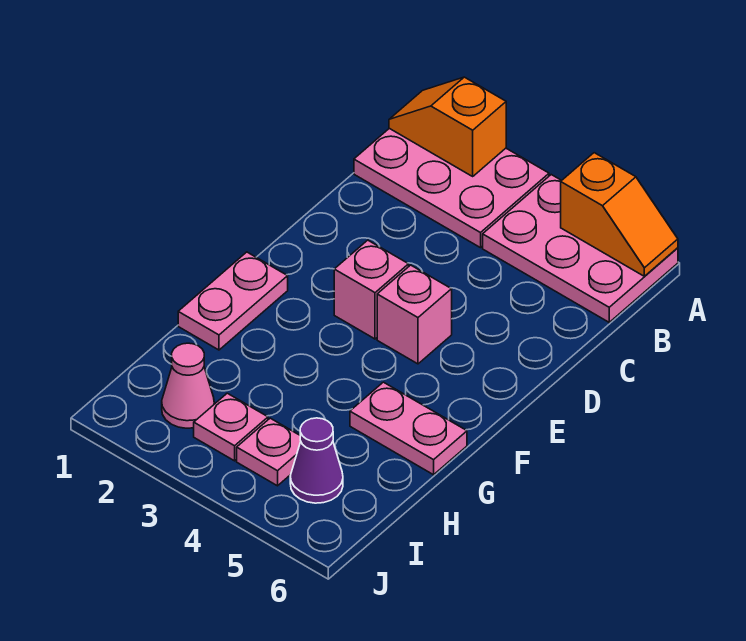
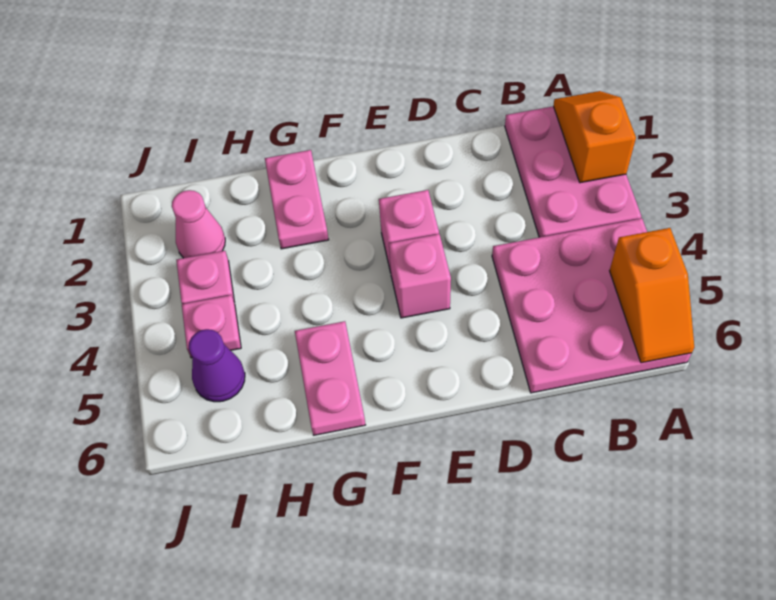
pink 2x3 plate [483,175,678,322] -> pink 3x3 plate [492,218,691,393]
pink 1x2 plate [178,252,288,350] -> pink 1x2 plate turned to [265,150,329,249]

